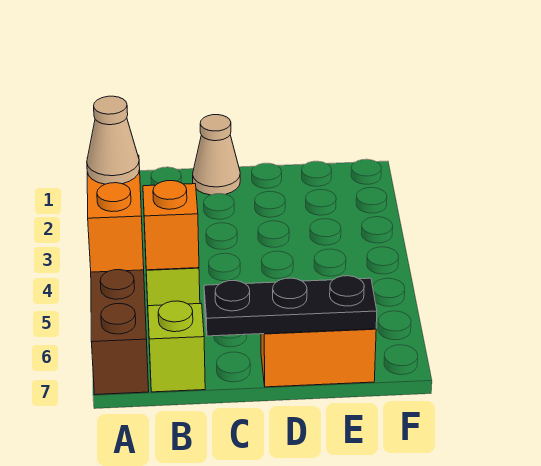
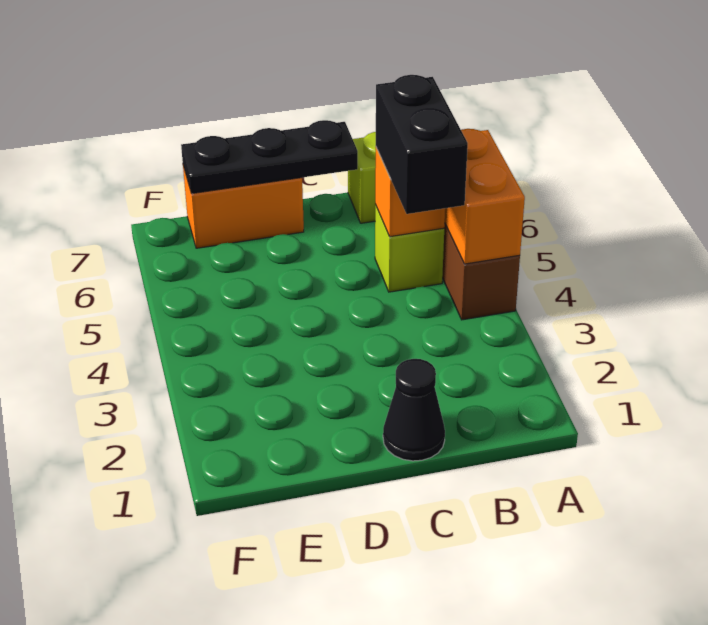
tan 1x1 cone [87,96,140,184] -> none
none -> black 1x2 brick [376,75,468,214]
tan 1x1 cone [193,115,240,195] -> black 1x1 cone [383,359,445,461]

